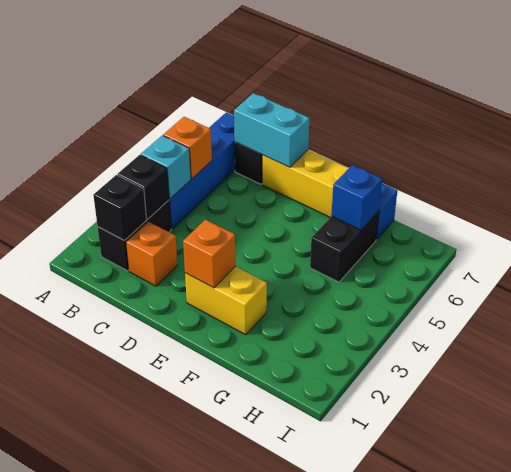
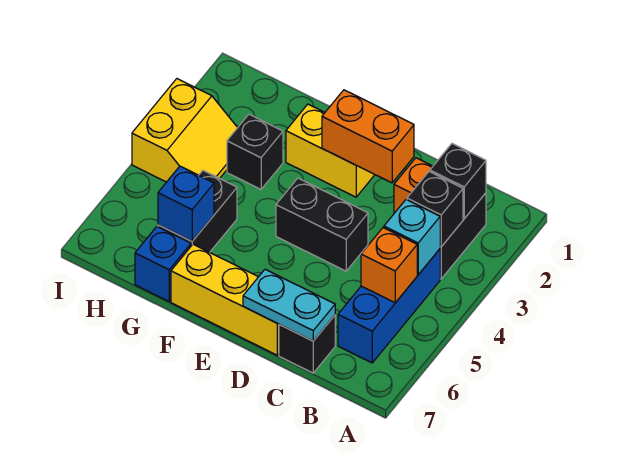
blue 1x4 brick [169,113,235,229] -> blue 1x3 brick [338,249,440,363]
cyan 1x2 brick [234,93,309,167] -> cyan 1x2 plate [243,269,335,341]
none -> black 1x2 brick [276,178,368,271]
orange 1x1 brick [183,220,236,288] -> orange 1x2 brick [322,90,414,183]
none -> black 1x1 brick [227,114,283,189]
none -> yellow 2x2 slope [132,79,238,182]

